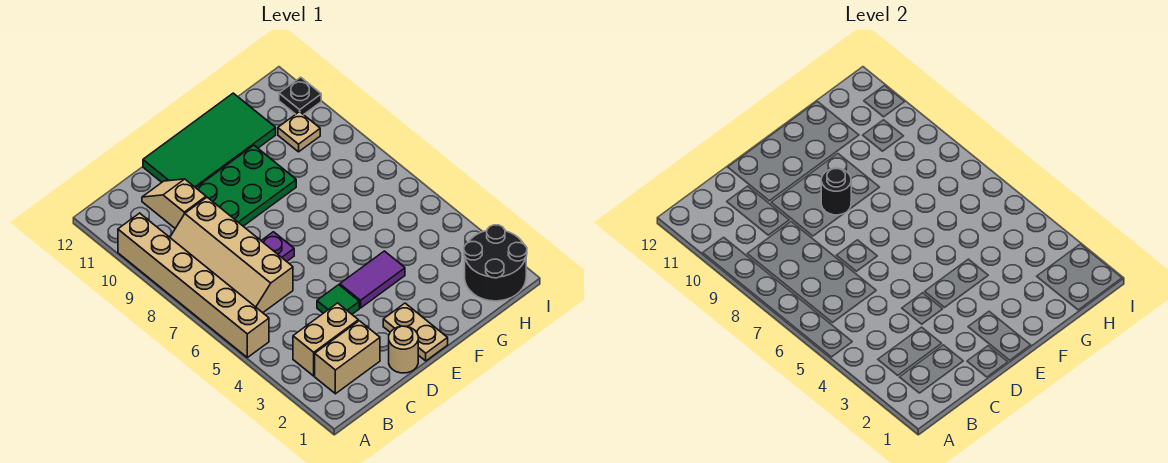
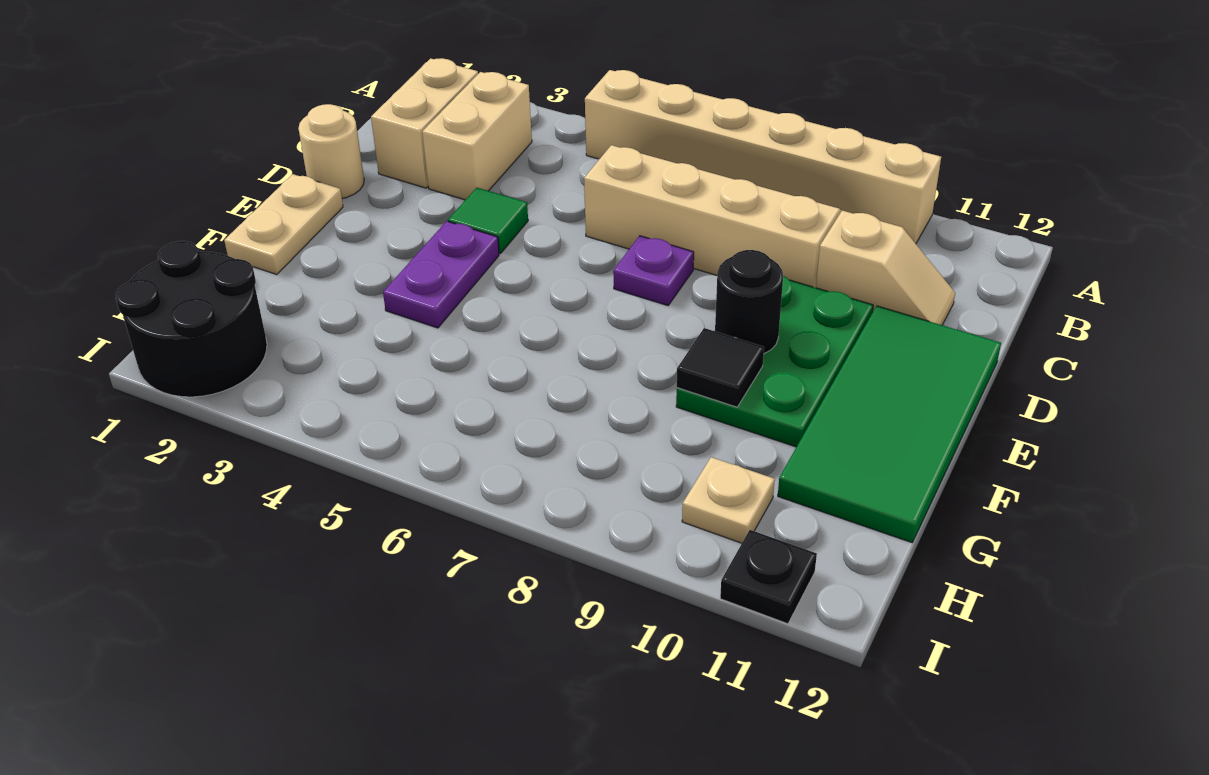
tan 1x2 plate [383,303,448,361] -> tan 1x2 plate turned to [224,174,343,275]
purple 1x2 tile [340,251,405,308] -> purple 1x2 plate [383,221,499,328]
none -> black 1x1 tile [677,328,764,407]

